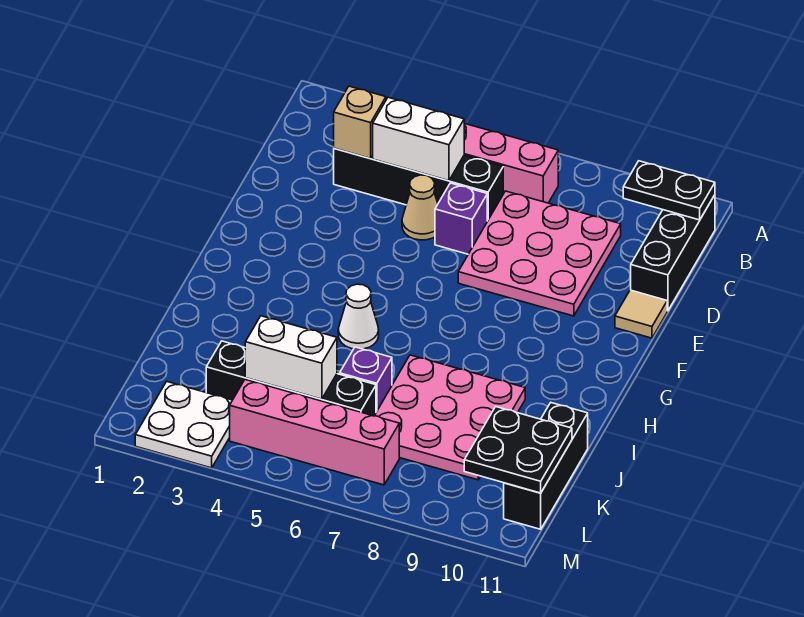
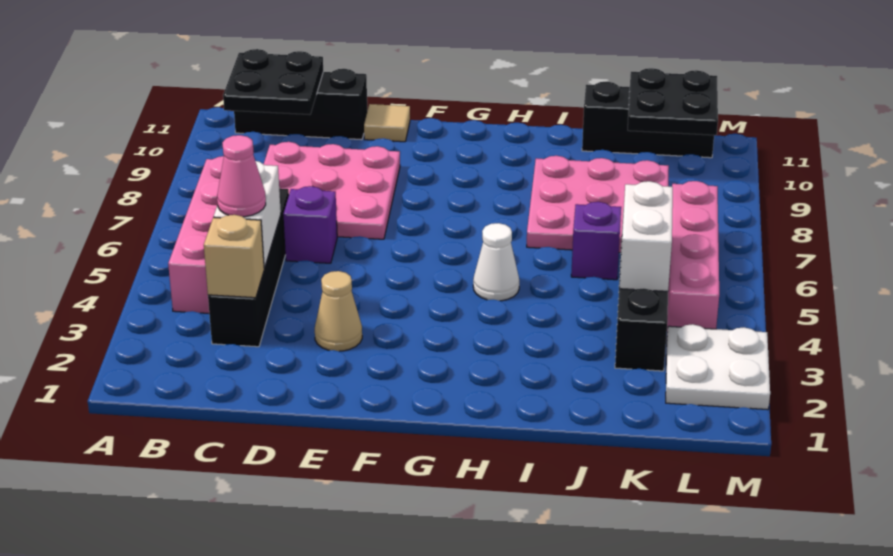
black 1x2 plate [623,161,715,220] -> black 2x2 plate [223,49,323,115]
none -> pink 1x1 cone [217,135,266,217]
tan 1x1 cone [402,175,438,240] -> tan 1x1 cone moved to [315,271,362,351]

